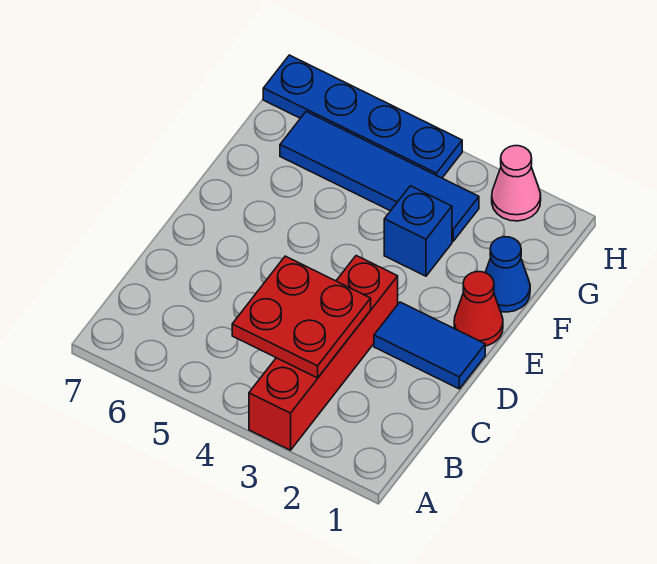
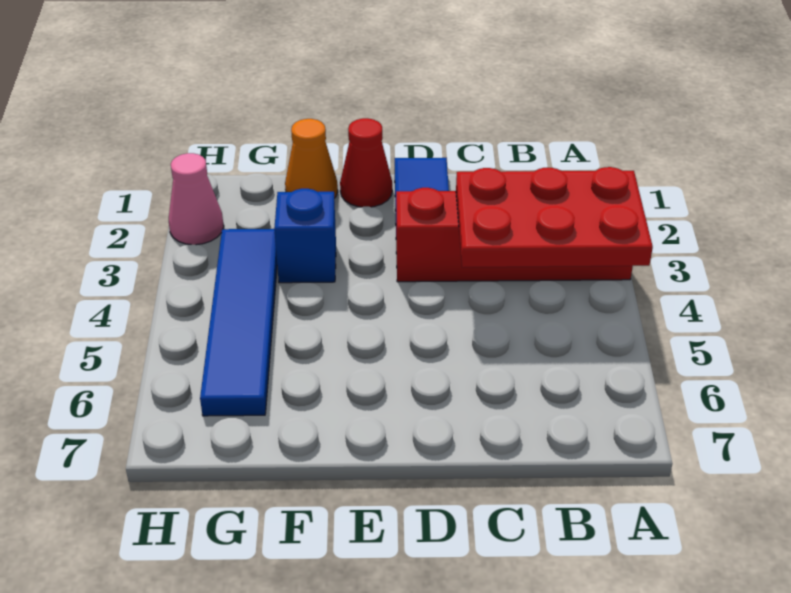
red 2x2 plate [232,256,371,378] -> red 2x3 plate [456,167,653,267]
blue 1x1 cone [485,237,530,312] -> orange 1x1 cone [285,119,338,198]
blue 1x4 plate [263,55,462,178] -> none

